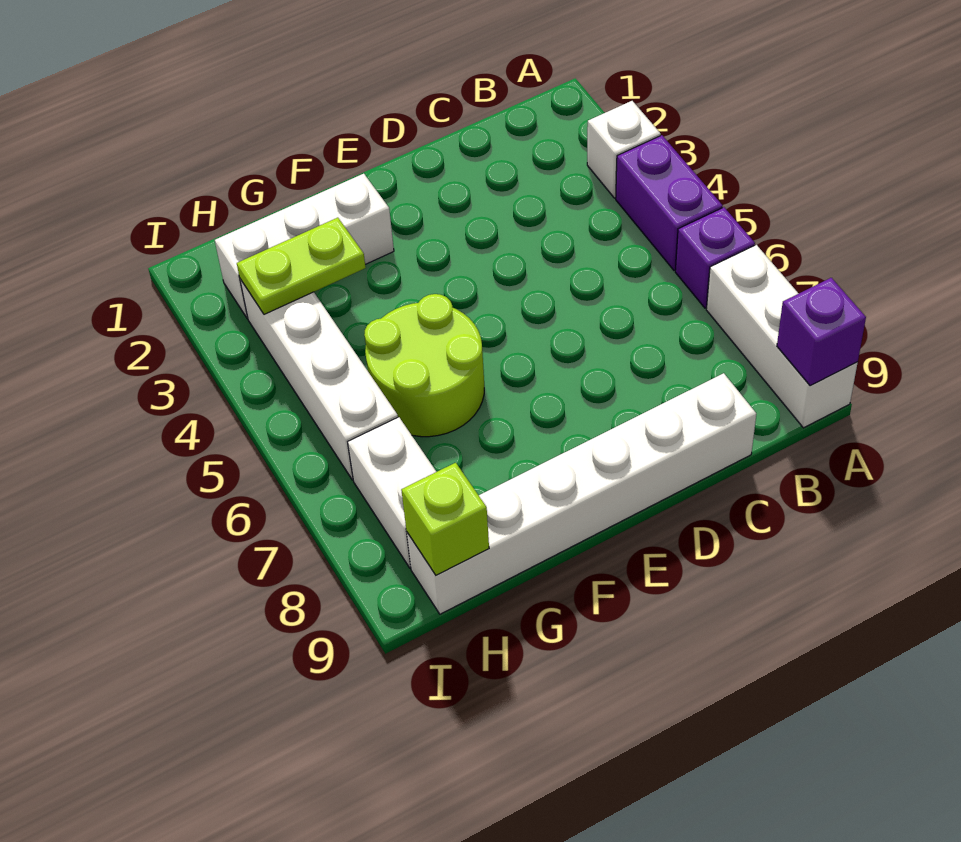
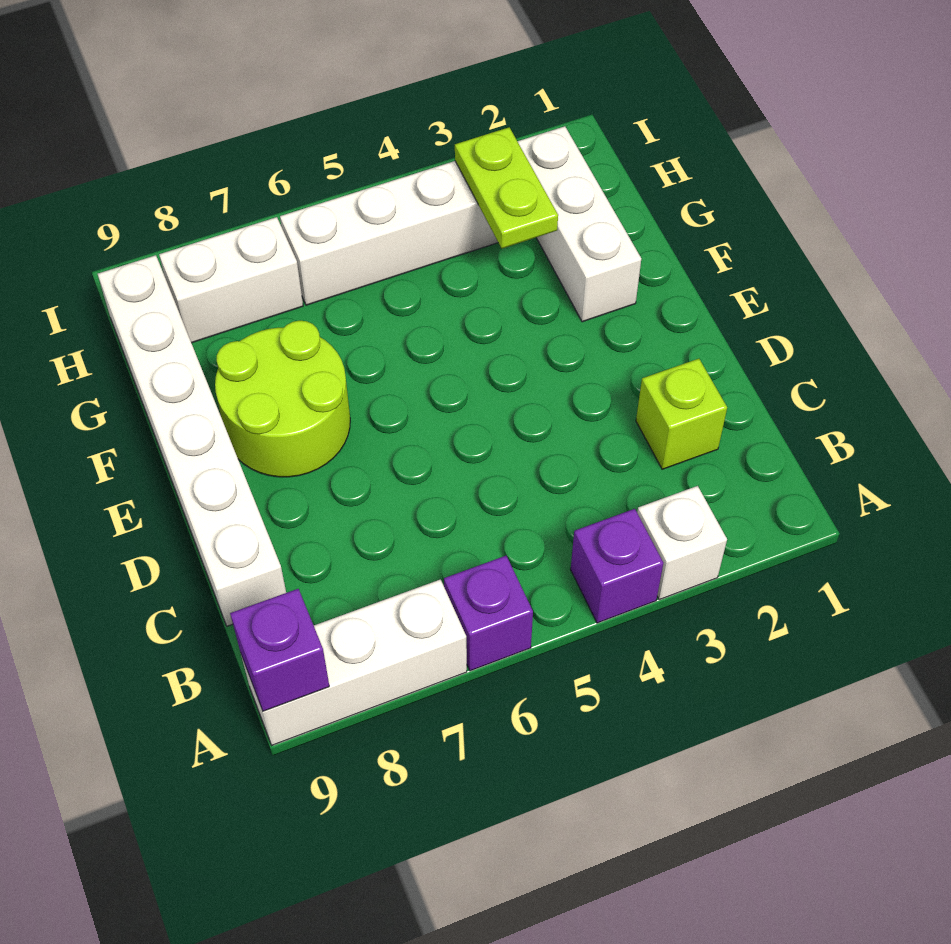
purple 1x2 brick [616,135,723,270] -> purple 1x1 brick [571,509,663,623]
lime 2x2 round brick [364,294,484,437] -> lime 2x2 round brick moved to [215,321,350,477]
lime 1x1 brick [401,463,489,575] -> lime 1x1 brick moved to [636,359,727,469]

